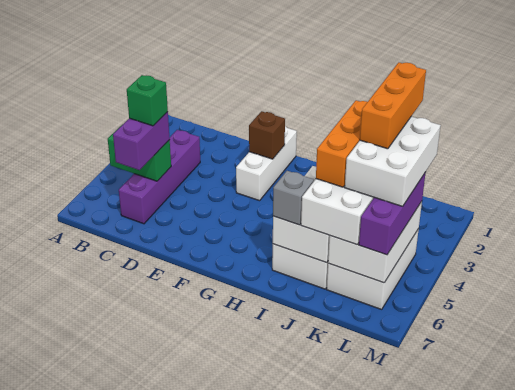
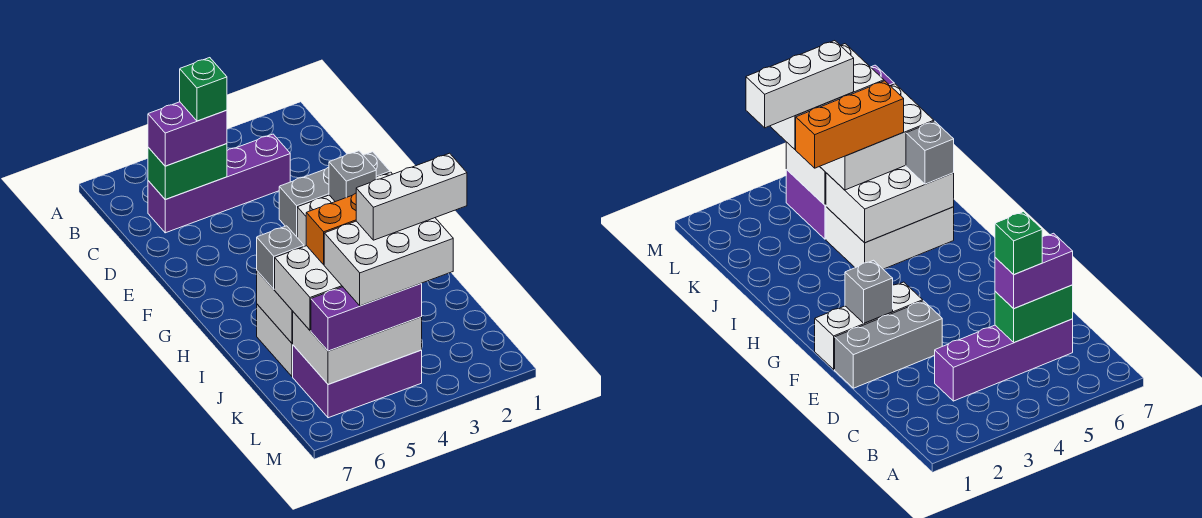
green 1x2 brick [108,124,171,181] -> green 1x2 brick turned to [148,144,227,200]
none -> grey 1x3 brick [279,152,390,237]
brown 1x1 brick [249,111,285,159] -> grey 1x1 brick [329,151,376,202]
orange 1x3 brick [360,63,426,149] -> white 1x3 brick [356,153,467,240]
white 2x3 brick [327,229,419,309] -> purple 2x3 brick [293,345,422,418]

